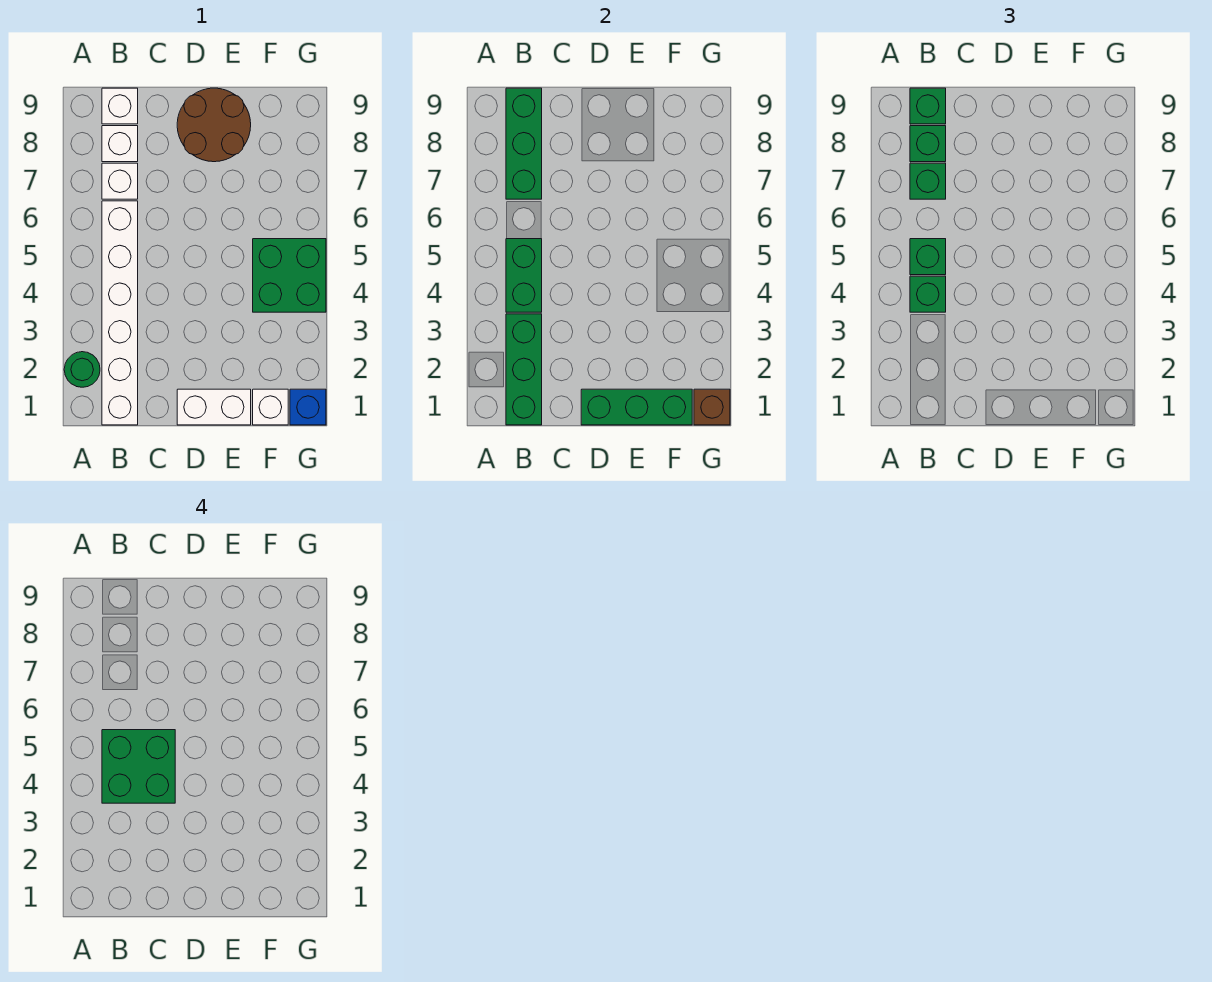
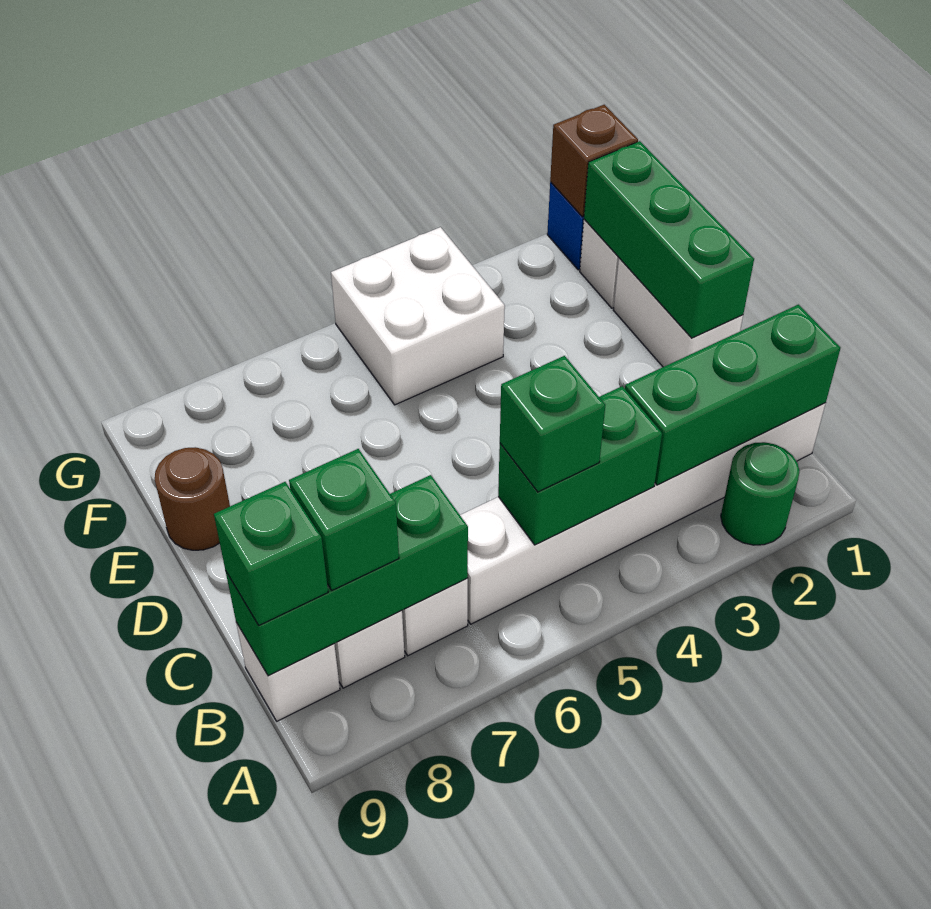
green 1x1 brick [910,276,946,312] -> none
green 2x2 brick [102,730,175,803] -> none
green 1x1 brick [910,163,946,199] -> none
brown 2x2 round brick [177,88,251,162] -> brown 1x1 round brick [155,447,230,550]
green 2x2 brick [253,239,326,312] -> white 2x2 brick [331,227,505,405]

